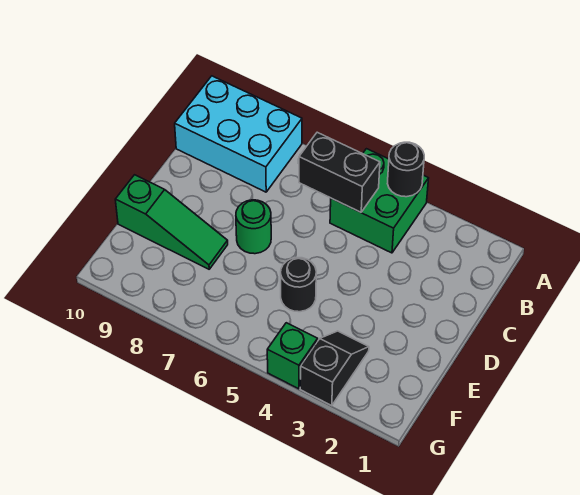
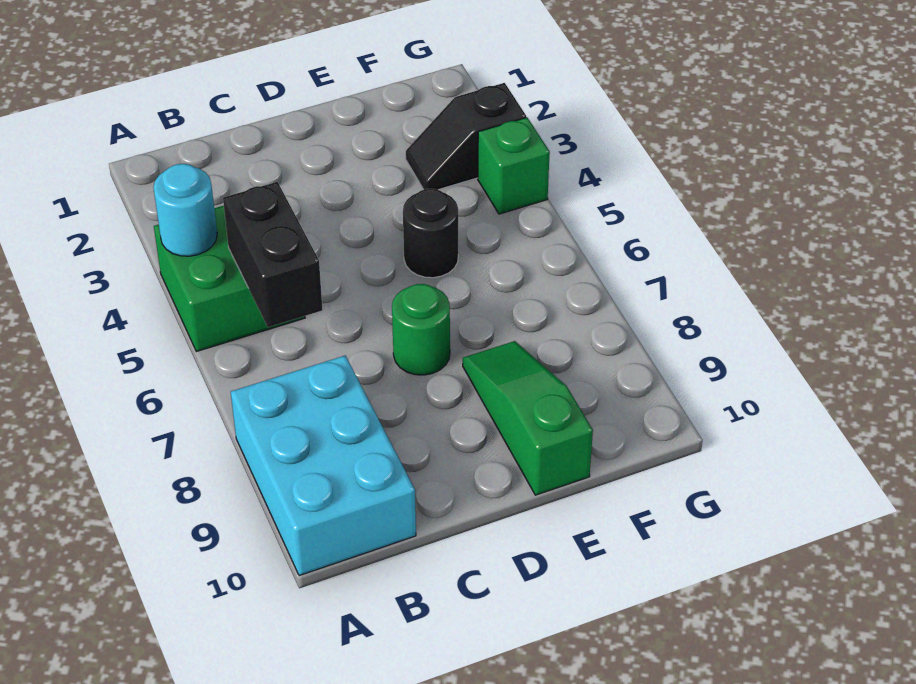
black 1x1 round brick [388,142,424,197] -> cyan 1x1 round brick [153,164,217,256]

